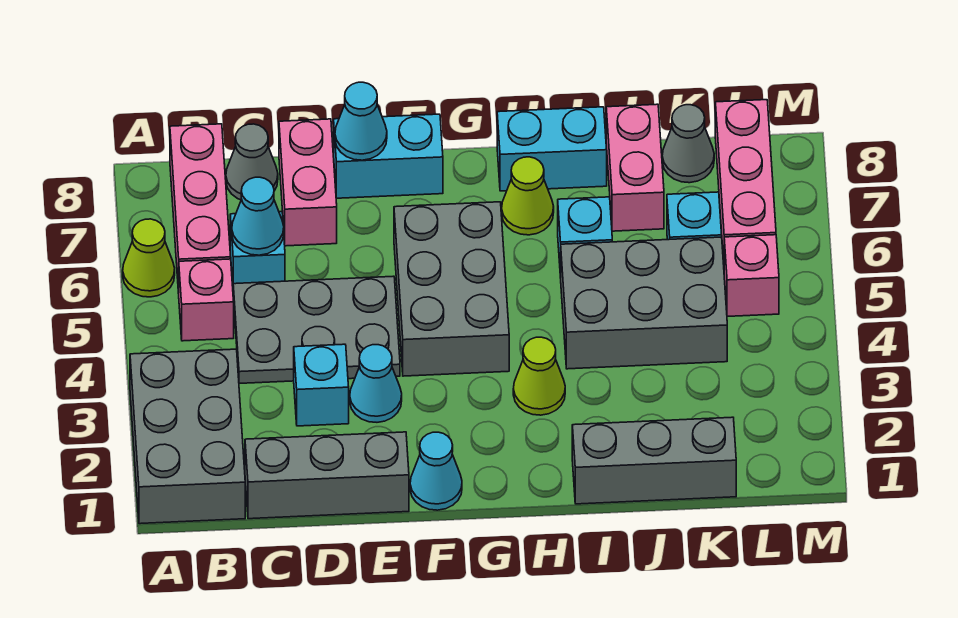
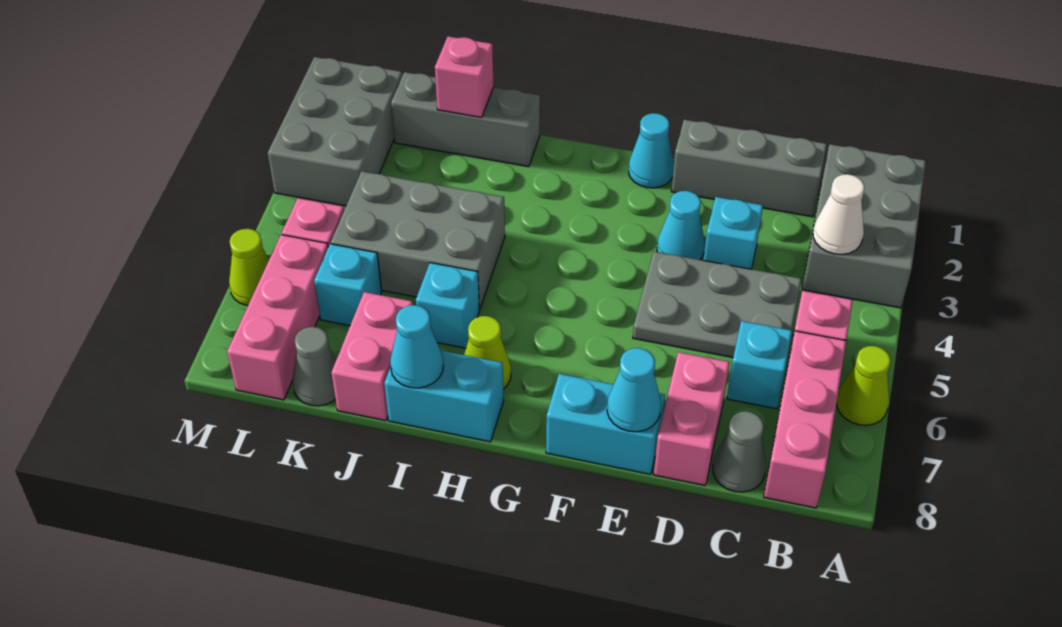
none -> white 1x1 cone [813,174,865,254]
cyan 1x1 cone [232,177,284,255] -> cyan 1x1 cone moved to [390,305,443,388]
grey 2x3 brick [394,202,509,376] -> grey 2x3 brick moved to [268,57,402,206]
lime 1x1 cone [513,337,565,415] -> lime 1x1 cone moved to [229,229,269,306]
none -> pink 1x1 brick [435,36,494,118]

